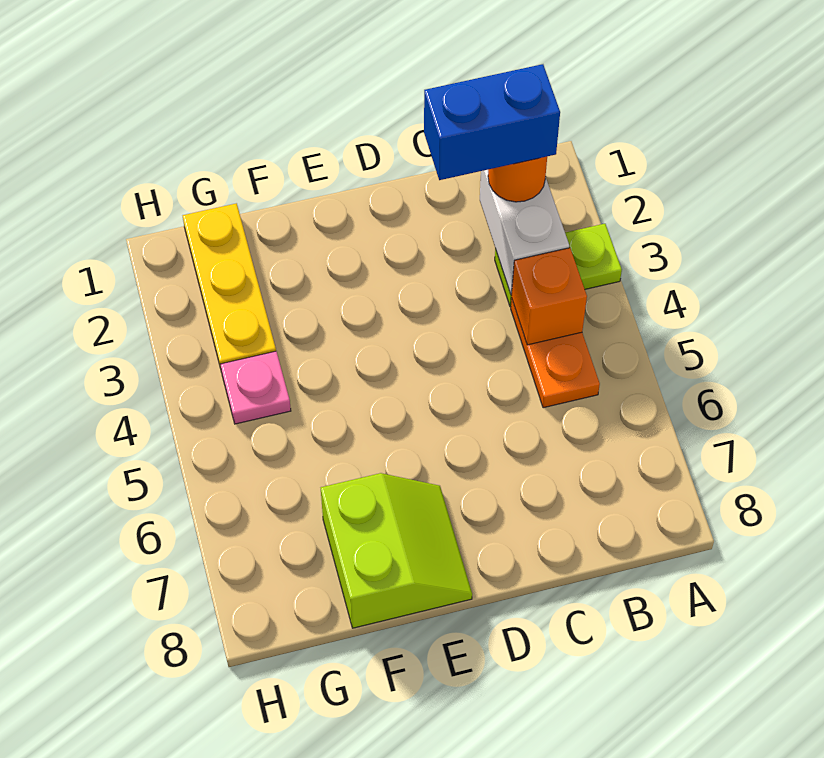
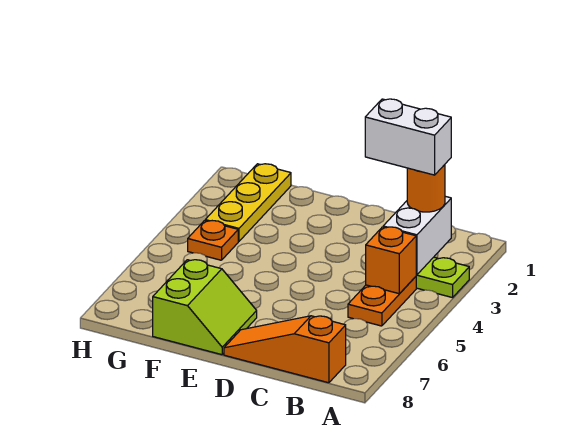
blue 1x2 brick [424,64,560,180] -> white 1x2 brick [365,99,451,175]
none -> orange 1x3 slope [224,316,346,383]
pink 1x1 plate [220,351,291,424] -> orange 1x1 plate [188,221,238,260]

